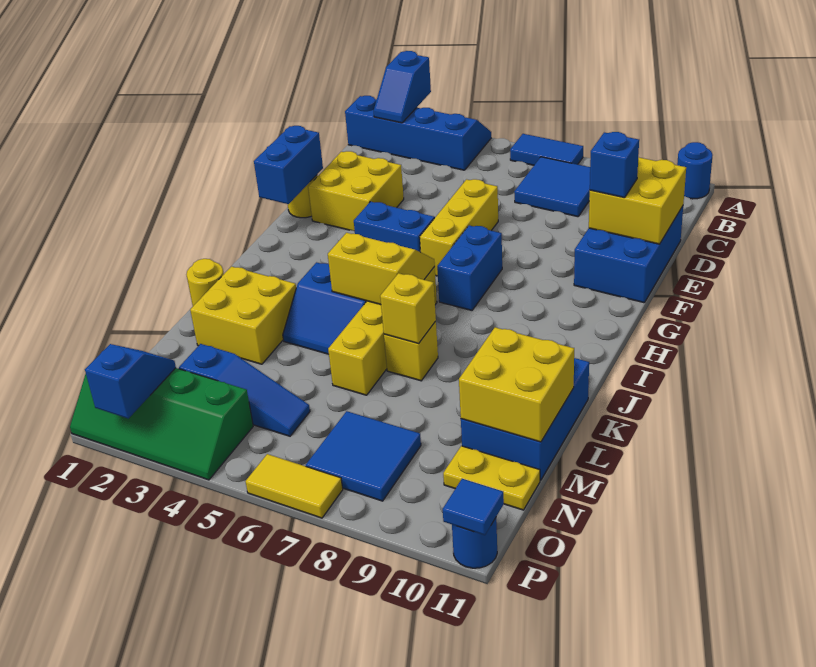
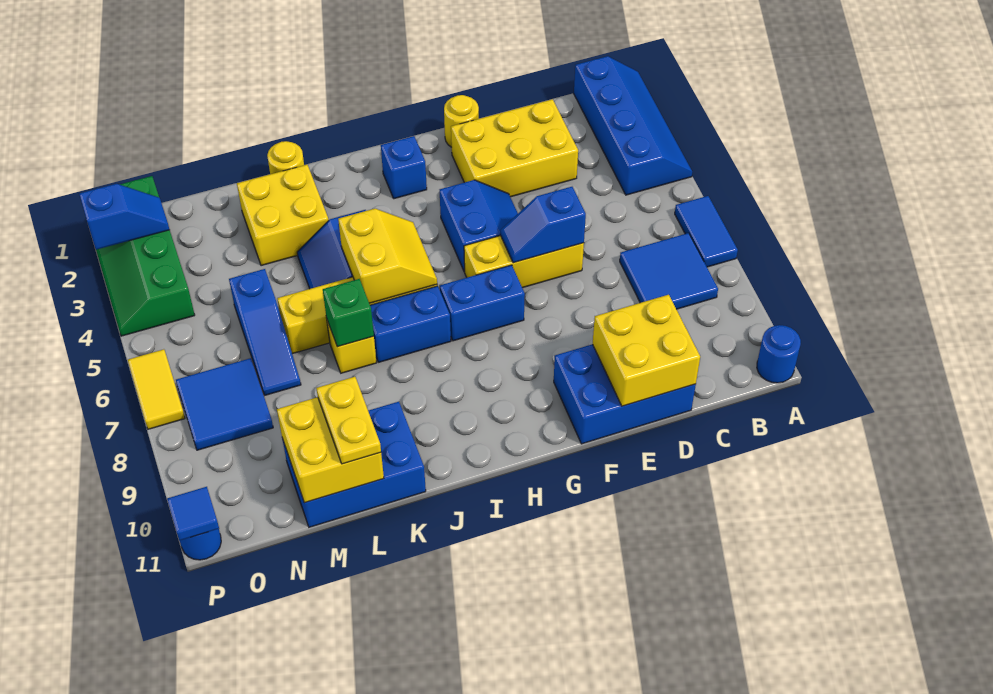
blue 1x2 slope [374,51,431,123] -> blue 1x2 slope moved to [500,187,586,263]
yellow 2x2 brick [308,151,404,231] -> yellow 2x3 brick [451,99,578,197]
blue 1x1 brick [590,132,639,198] -> blue 1x1 brick moved to [381,136,427,199]
blue 1x2 brick [254,126,323,204] -> blue 1x2 brick moved to [370,286,451,362]
yellow 1x1 brick [380,273,436,344] -> green 1x1 brick [323,279,374,347]
blue 1x3 slope [179,344,310,436] -> blue 1x3 slope moved to [229,269,301,395]
yellow 1x2 plate [443,446,540,510] -> yellow 1x2 plate moved to [316,377,381,464]

